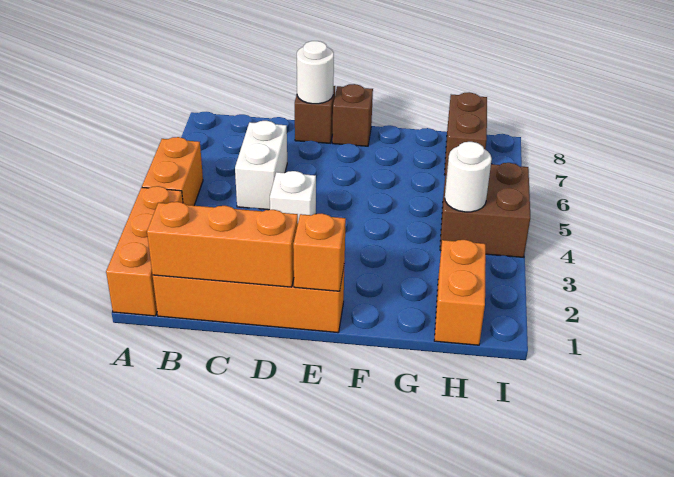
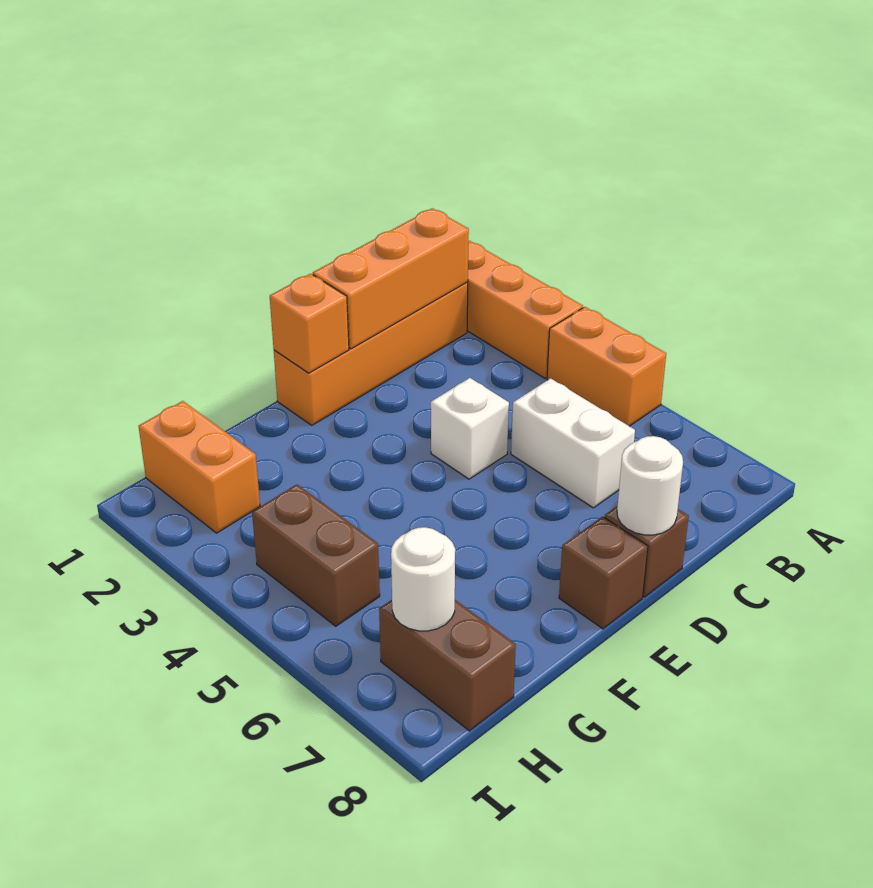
brown 2x2 brick [440,161,530,257] -> brown 1x2 brick [252,484,380,626]
white 1x1 round brick [445,142,492,212] -> white 1x1 round brick moved to [391,527,455,631]

